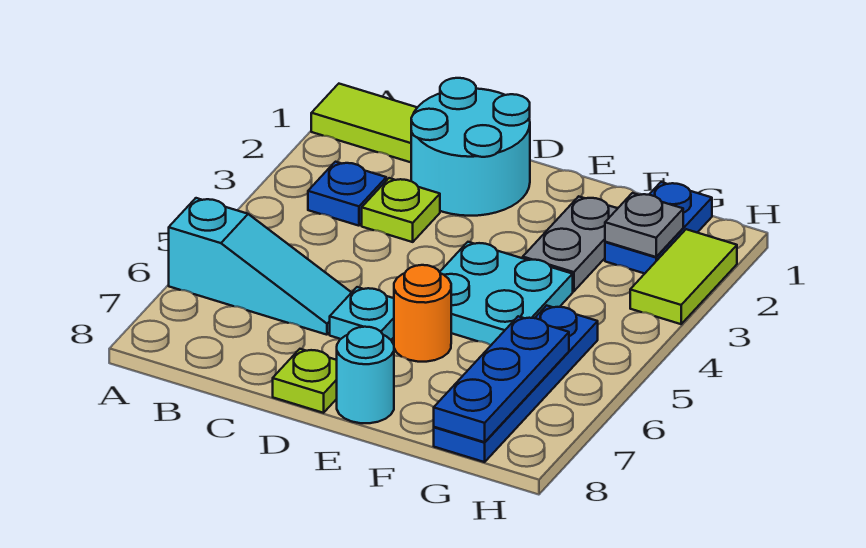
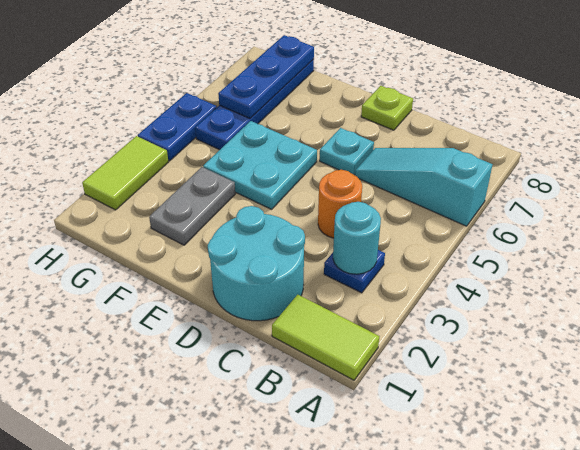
lime 1x1 plate [362,178,440,242] -> none
orange 1x1 round brick [394,265,451,362] -> orange 1x1 round brick moved to [318,170,362,238]
cyan 1x1 round brick [337,327,394,423] -> cyan 1x1 round brick moved to [333,202,381,274]
blue 1x2 plate [605,182,712,274] -> blue 1x2 plate moved to [138,93,217,161]
grey 1x1 plate [605,193,683,257] -> none

